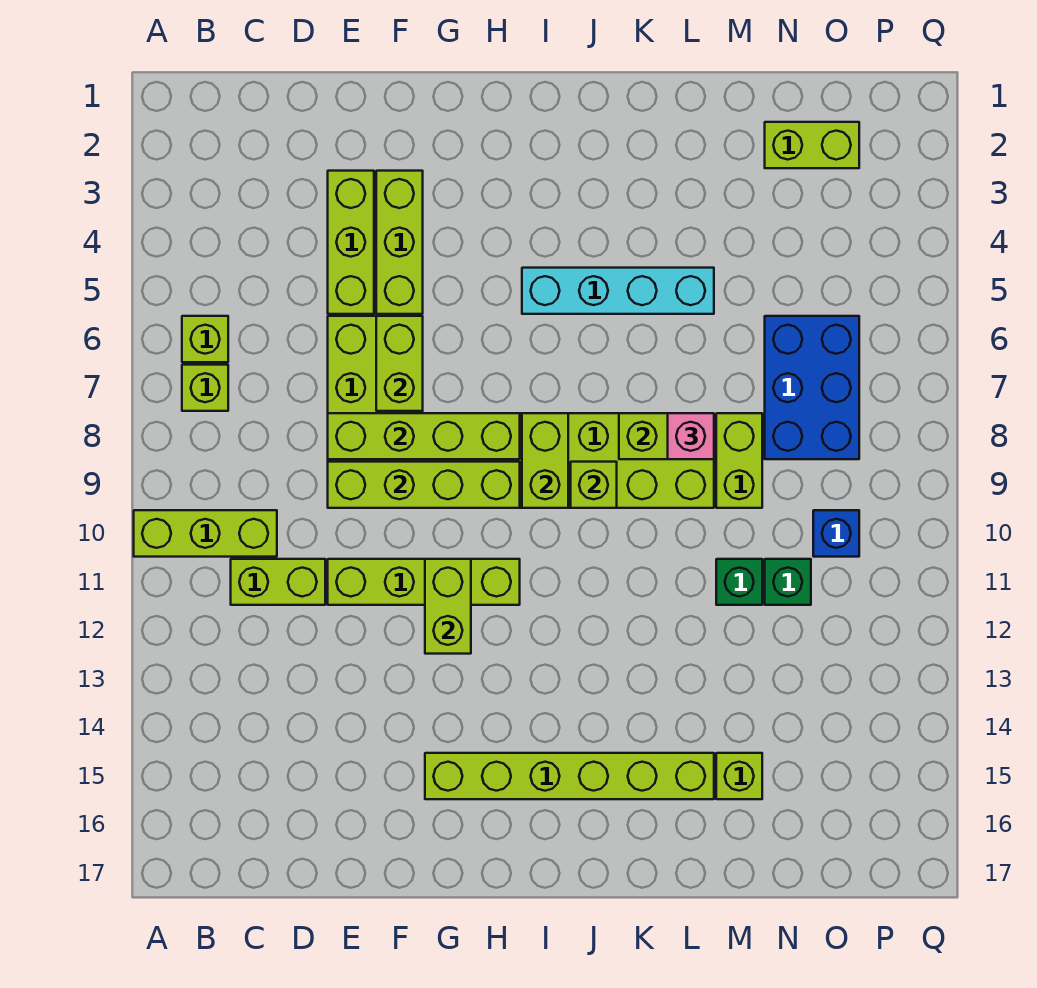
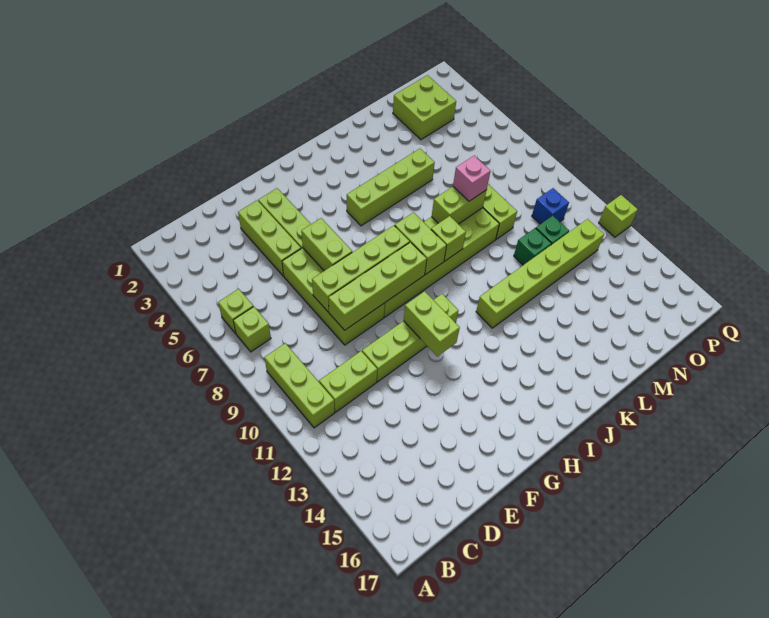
lime 1x3 brick [134,510,277,557] -> lime 1x3 brick turned to [264,343,335,428]
lime 1x6 brick [425,753,714,799] -> lime 1x6 brick moved to [476,219,604,328]
cyan 1x4 brick [522,268,714,314] -> lime 1x4 brick [347,149,435,226]
lime 1x1 brick [716,753,762,799] -> lime 1x1 brick moved to [599,195,638,237]
lime 1x2 brick [765,122,859,168] -> lime 2x2 brick [393,75,456,140]
blue 2x3 brick [765,316,859,459] -> none

